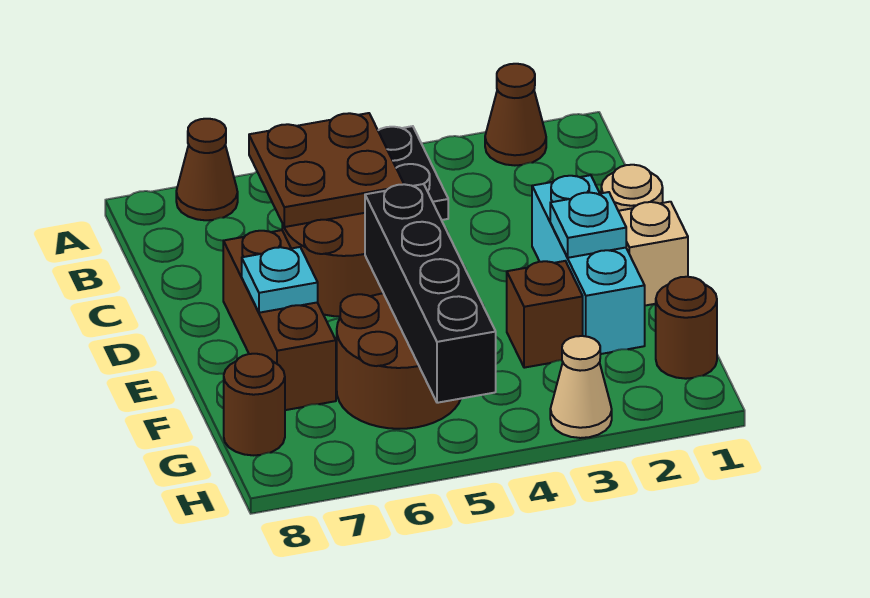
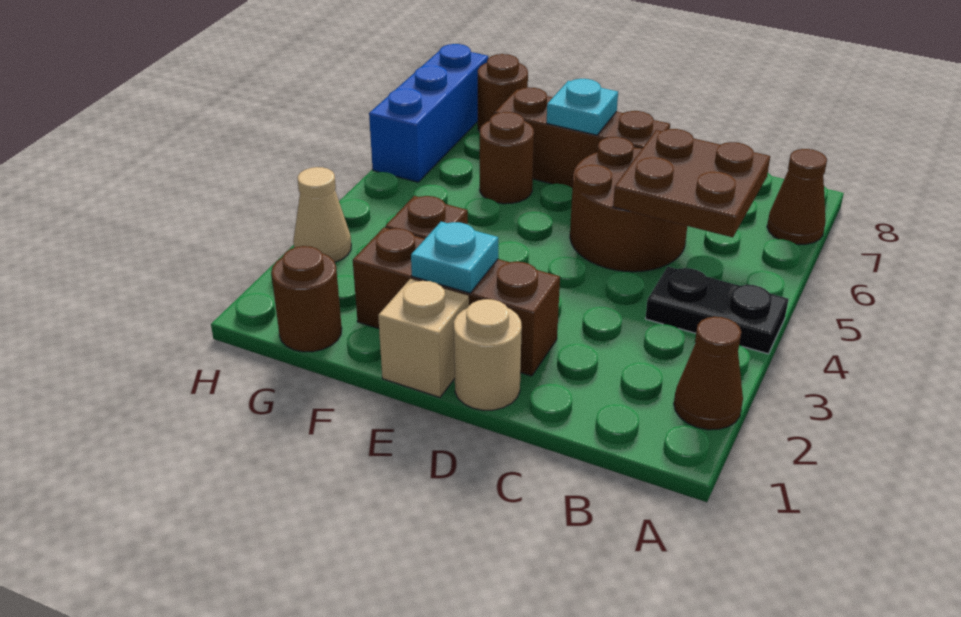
cyan 1x3 brick [532,175,645,354] -> brown 1x3 brick [353,228,560,376]
black 1x4 brick [365,184,496,403] -> none
brown 2x2 round brick [337,293,461,429] -> brown 1x1 round brick [480,112,534,204]
none -> blue 1x3 brick [369,44,488,182]

